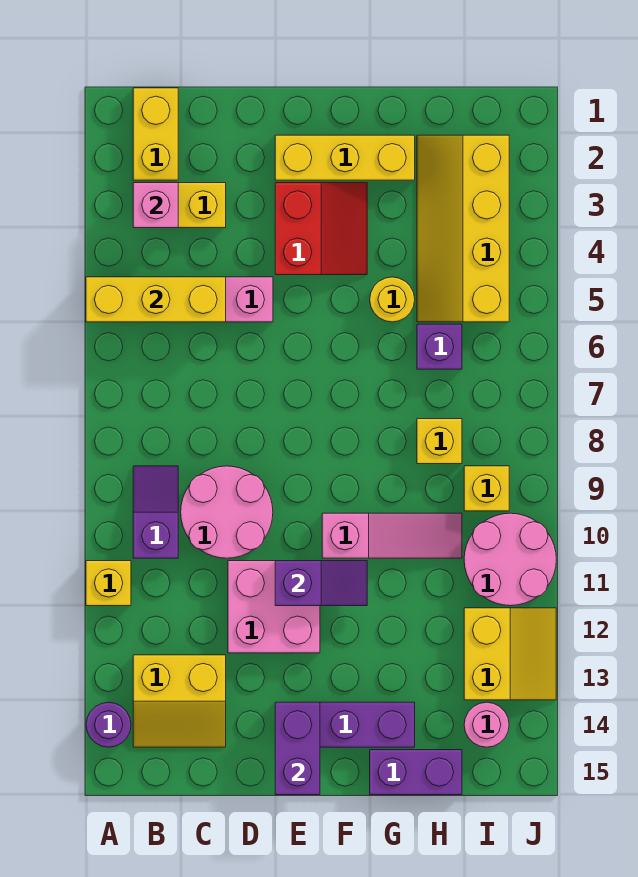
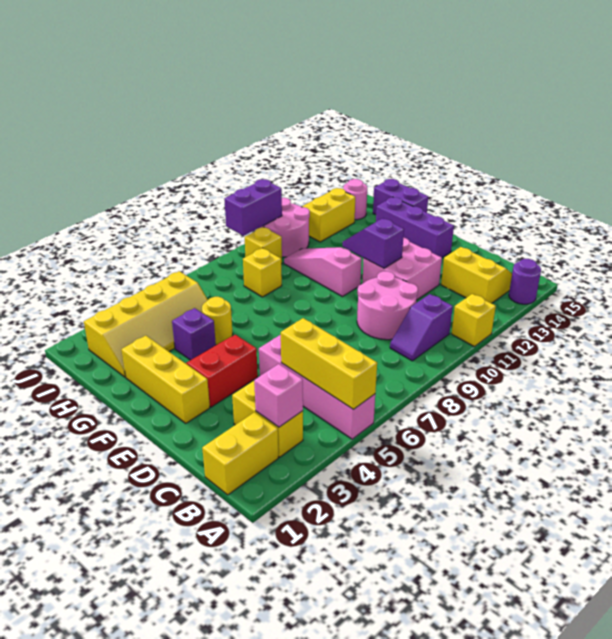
purple 1x2 brick [275,702,320,795] -> purple 1x2 brick moved to [224,179,282,236]
purple 1x1 brick [417,324,462,369] -> purple 1x1 brick moved to [172,308,216,360]

